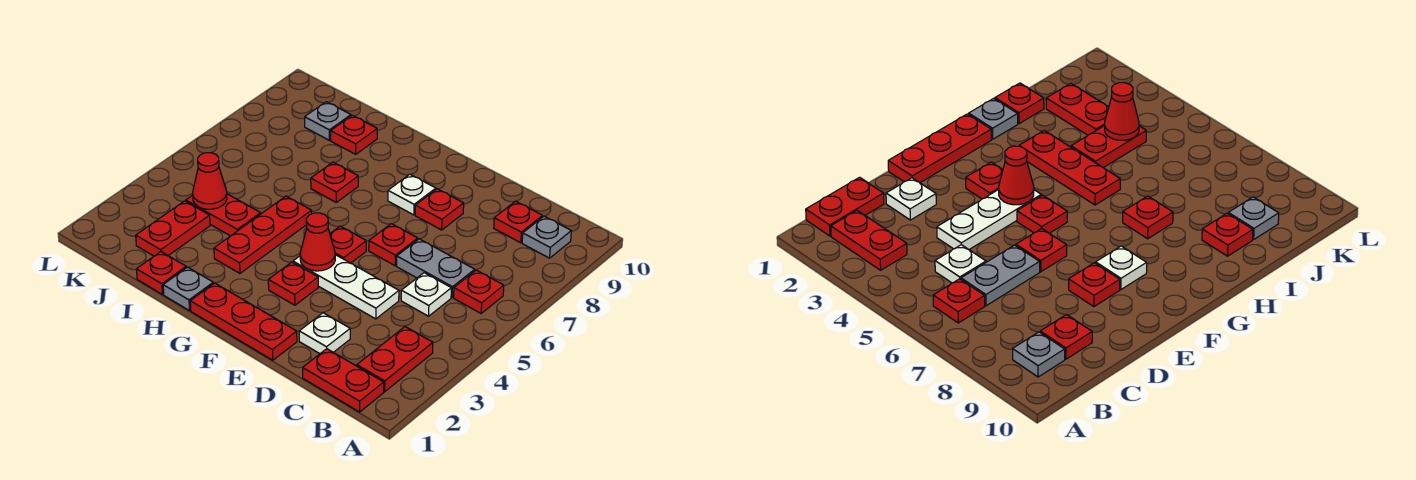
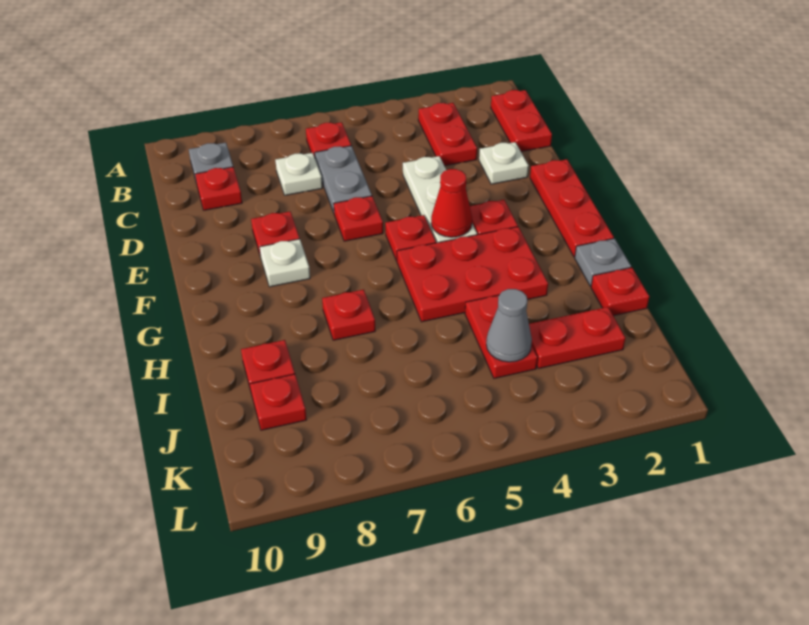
red 1x2 plate [357,327,433,392] -> red 1x2 plate turned to [418,103,477,166]
white 1x1 plate [401,273,451,316] -> white 1x1 plate moved to [275,153,322,195]
red 1x3 plate [214,196,312,273] -> red 2x3 plate [397,227,548,322]
red 1x1 cone [193,153,227,209] -> grey 1x1 cone [486,289,532,362]
grey 1x1 plate [305,102,351,140] -> red 1x1 plate [250,374,307,430]

